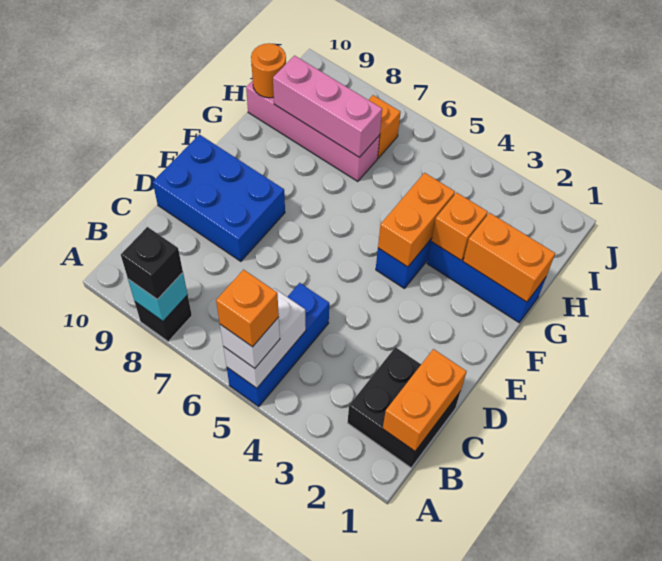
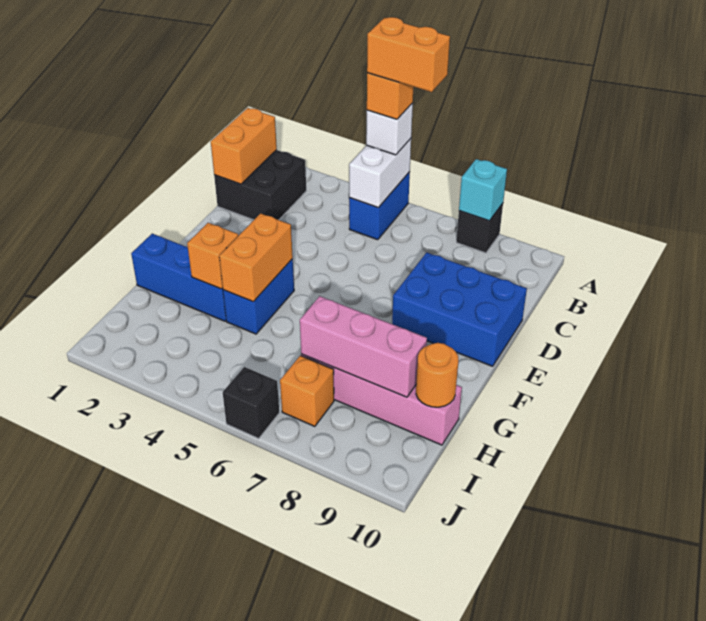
blue 1x3 brick [227,283,329,407] -> blue 1x2 brick [349,172,410,240]
black 1x1 brick [121,227,183,299] -> black 1x1 brick moved to [223,367,279,438]
orange 1x2 brick [463,213,555,302] -> orange 1x2 brick moved to [367,17,450,92]

